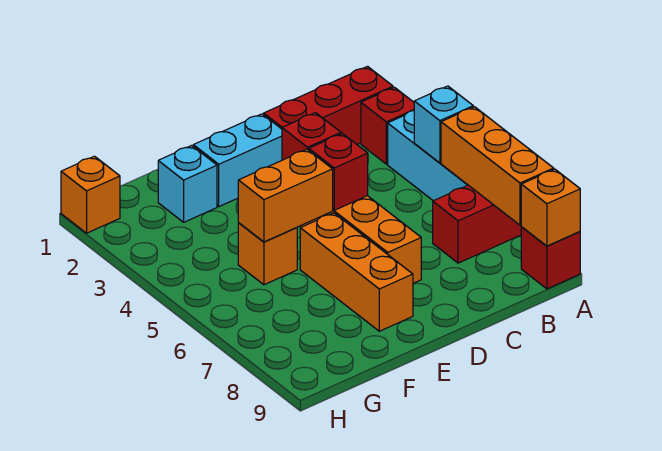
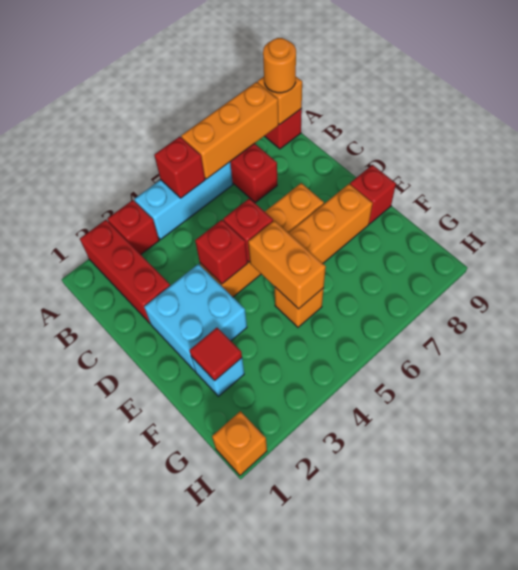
cyan 1x1 brick [414,86,473,163] -> red 1x1 brick [154,137,205,198]
none -> orange 1x1 round brick [263,38,296,93]
cyan 1x2 brick [193,114,282,206] -> cyan 2x2 brick [144,264,247,371]
none -> red 1x1 brick [350,165,396,224]
none -> red 1x1 tile [189,328,242,381]

